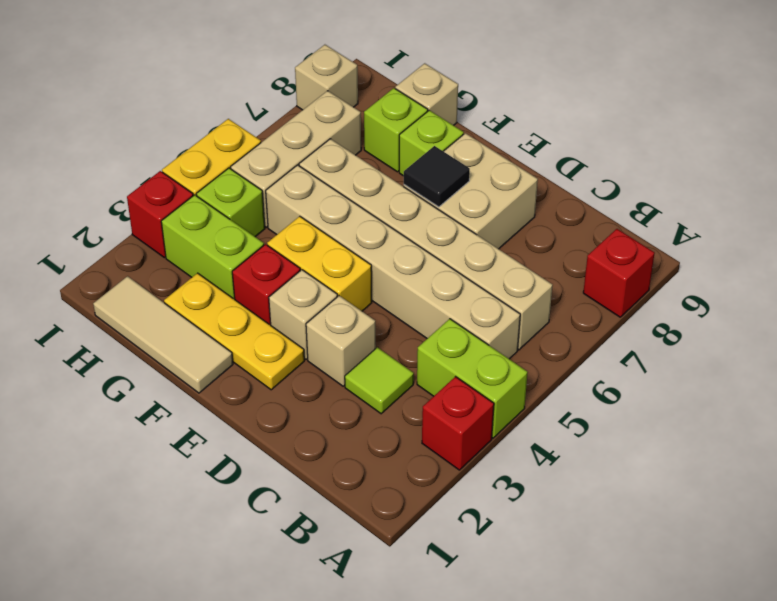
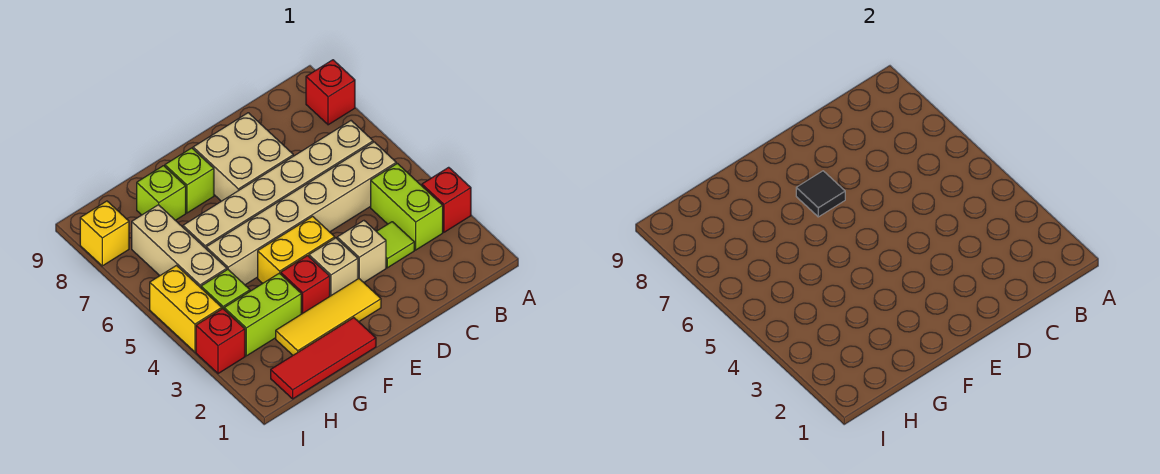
lime 1x2 brick [417,319,528,438] -> lime 1x2 brick turned to [371,163,443,250]
yellow 1x3 plate [164,273,304,390] -> yellow 1x3 tile [276,279,381,355]
tan 1x3 tile [93,276,233,393] -> red 1x3 tile [271,318,376,399]
tan 1x1 brick [395,63,458,125] -> none
tan 1x1 brick [295,45,358,110] -> yellow 1x1 brick [80,201,129,266]

